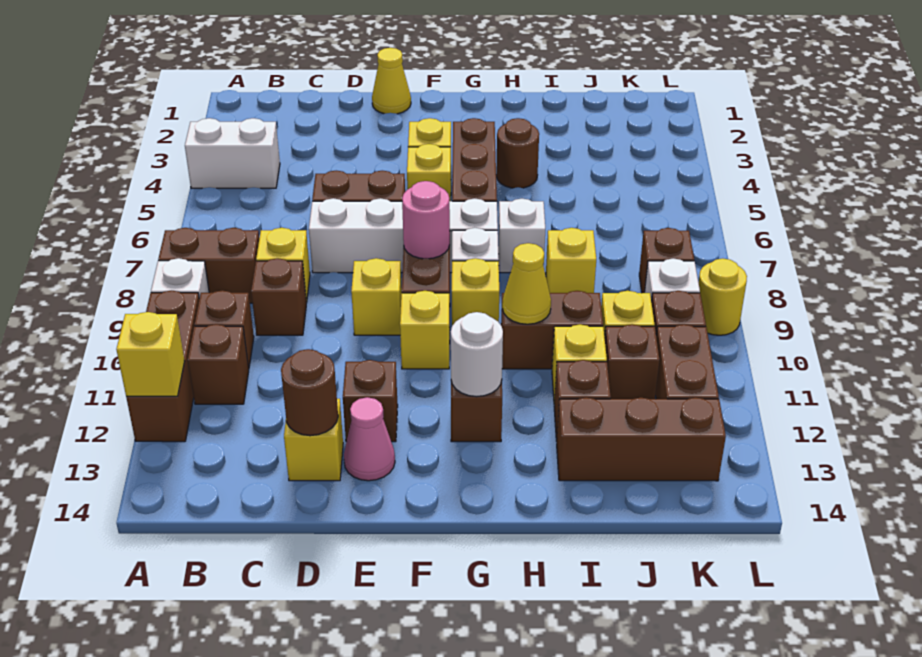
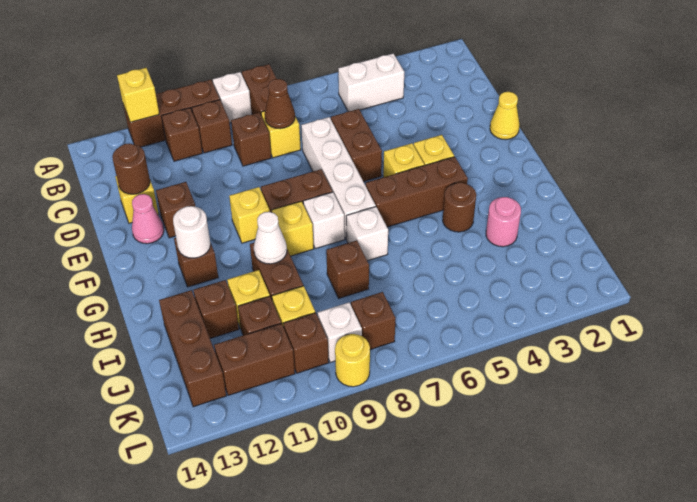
white 1x2 brick [185,118,280,188] -> white 1x2 brick turned to [338,54,404,111]
none -> brown 1x1 cone [265,79,295,129]
yellow 1x1 brick [351,258,402,335] -> none
pink 1x1 round brick [402,181,450,259] -> pink 1x1 round brick moved to [486,197,521,247]
yellow 1x1 cone [502,243,551,324] -> white 1x1 cone [254,212,287,264]
yellow 1x1 brick [546,228,596,293] -> brown 1x1 brick [326,240,369,298]

